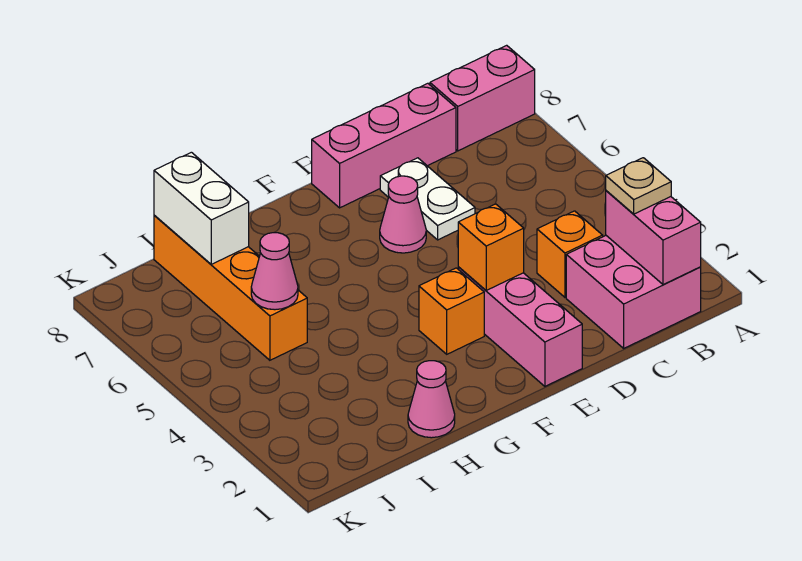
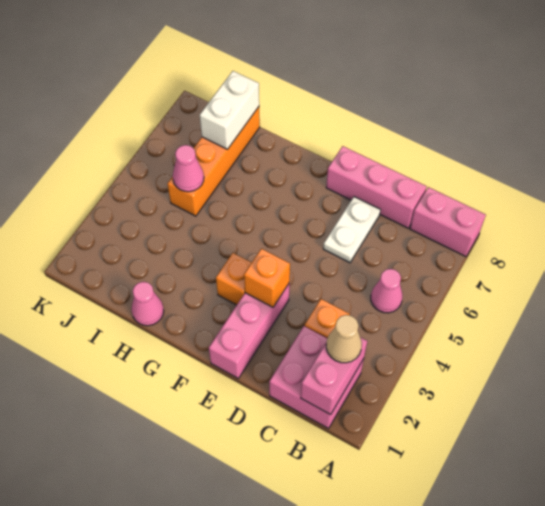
tan 1x1 plate [606,158,671,214] -> tan 1x1 cone [326,315,362,363]
pink 1x1 cone [380,176,426,253] -> pink 1x1 cone moved to [371,269,402,313]

